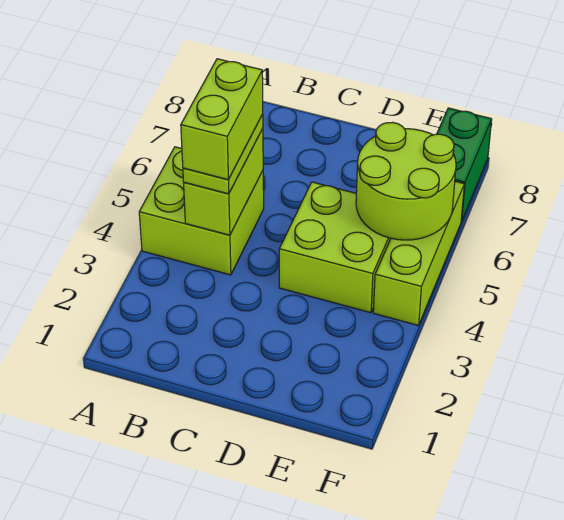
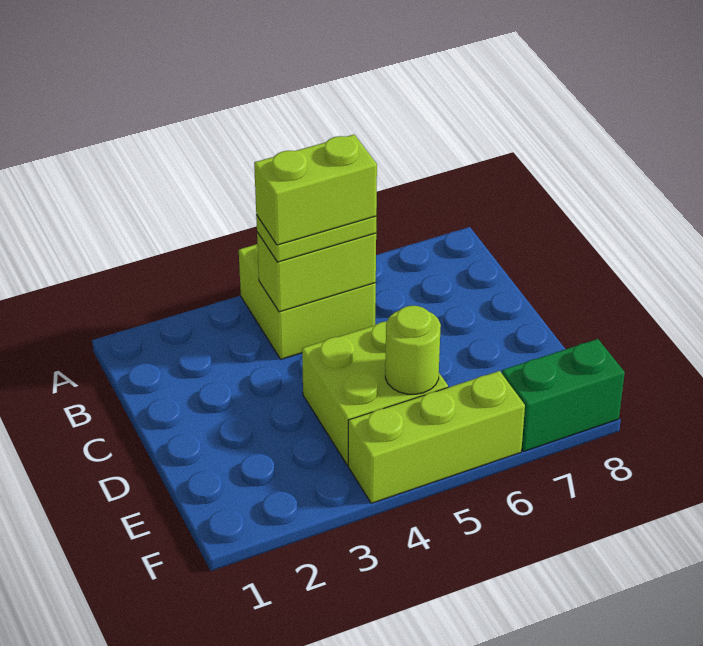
lime 2x2 round brick [356,122,456,240] -> lime 1x1 round brick [385,306,441,394]

